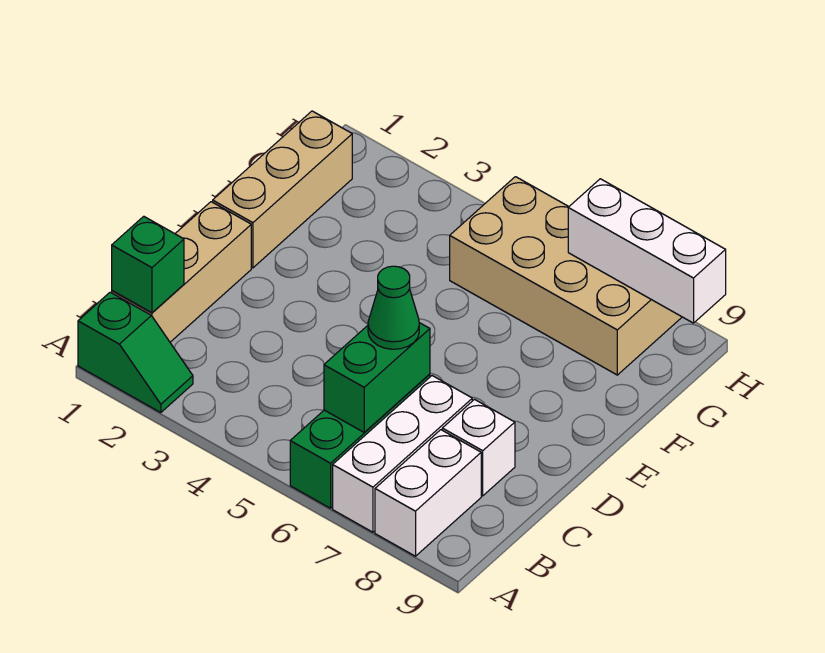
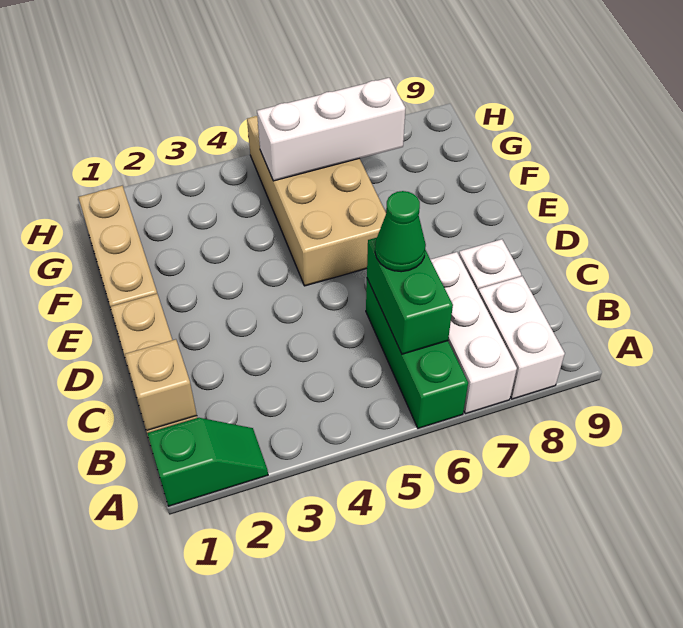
green 1x1 brick [112,216,184,313] -> tan 1x1 brick [125,339,197,430]
tan 2x4 brick [450,177,682,375] -> tan 2x4 brick turned to [247,116,386,286]
white 1x3 brick [568,179,726,323] -> white 1x3 brick moved to [257,78,405,181]

